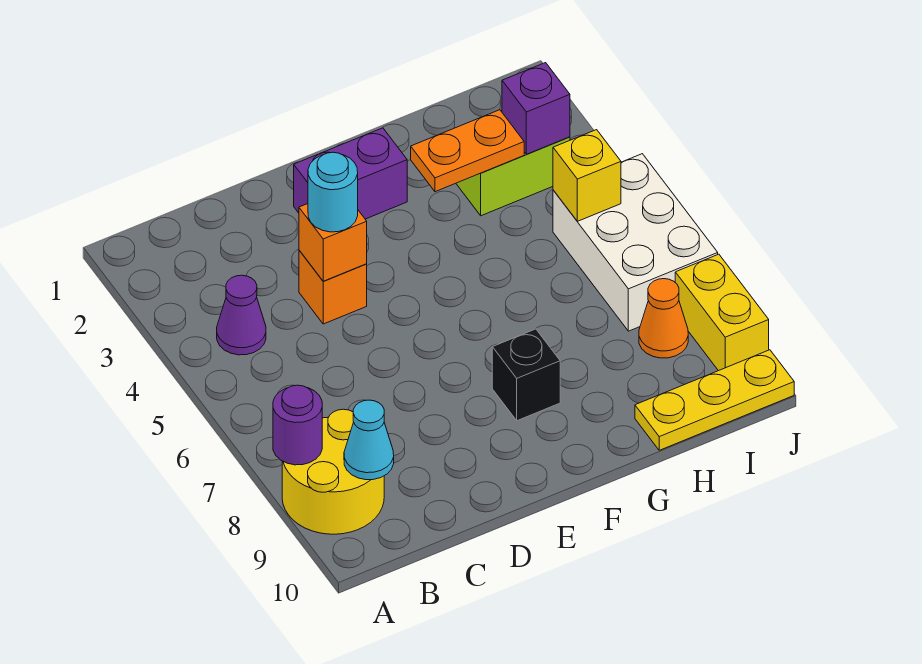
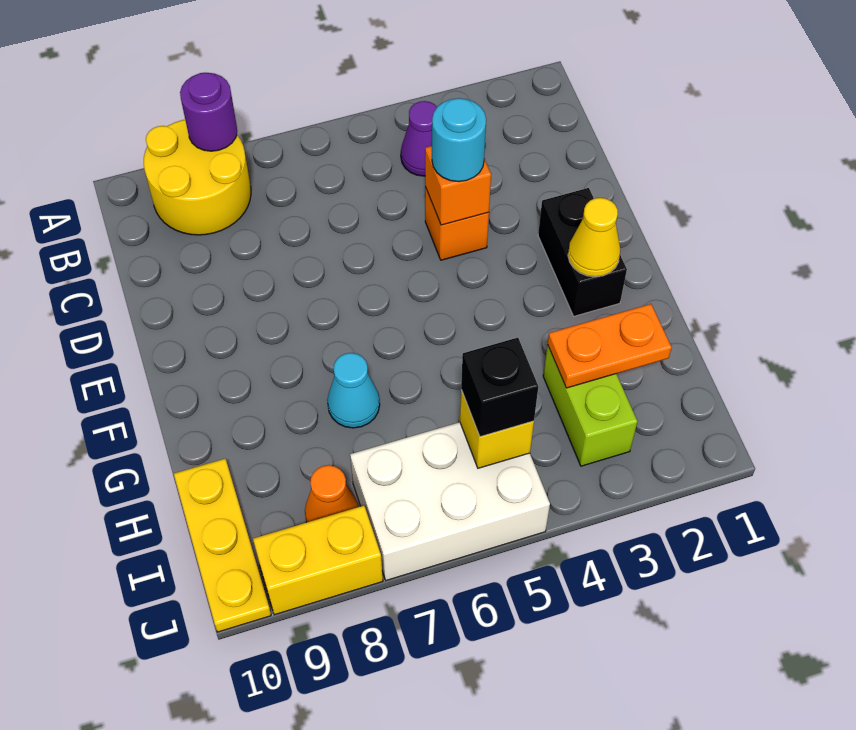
cyan 1x1 cone [344,400,394,480] -> cyan 1x1 cone moved to [327,353,380,428]
purple 1x2 brick [294,128,407,219] -> black 1x2 brick [538,188,627,316]
none -> yellow 1x1 cone [568,198,620,277]
black 1x1 brick [492,329,560,421] -> black 1x1 brick moved to [461,338,538,437]
orange 1x2 plate [411,110,524,192] -> orange 1x2 plate turned to [548,304,672,388]
purple 1x1 brick [502,63,570,154] -> none

